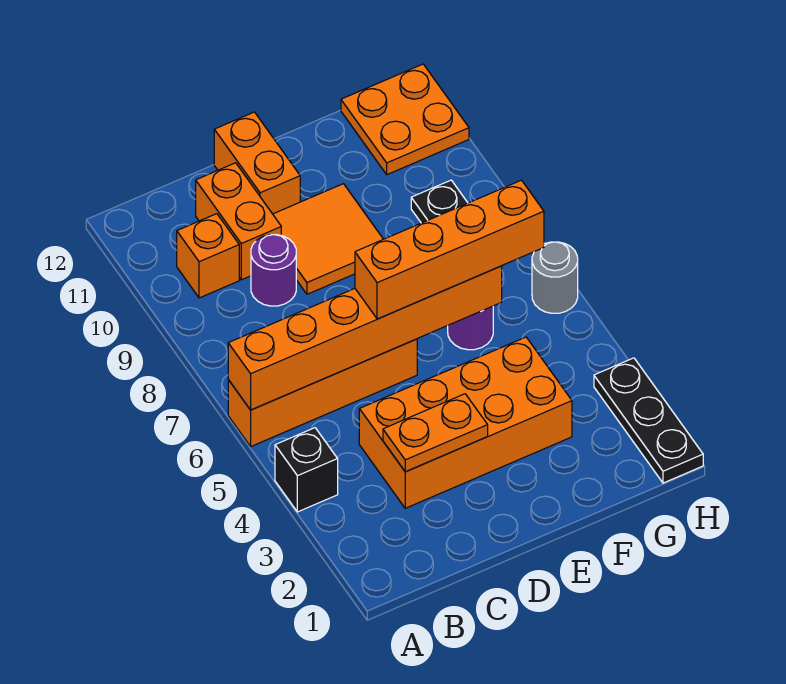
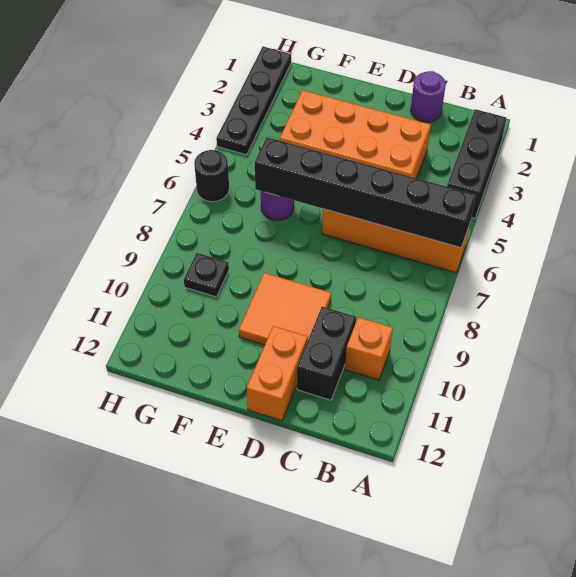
black 1x1 brick [275,428,338,512] -> black 1x3 brick [447,109,506,218]
orange 1x6 brick [228,266,502,410] -> black 1x6 brick [255,137,476,248]
orange 1x2 plate [383,394,488,472] -> none
purple 1x1 round brick [251,235,296,306] -> purple 1x1 round brick moved to [411,71,446,122]
orange 1x2 brick [196,163,281,280] -> black 1x2 brick [297,307,356,400]
orange 1x4 brick [355,180,544,319] -> none
orange 2x2 plate [341,64,469,175] -> none
black 1x3 plate [594,358,703,483] -> black 1x4 plate [216,47,291,155]
grey 1x1 round brick [532,242,578,313] -> black 1x1 round brick [194,150,229,202]

